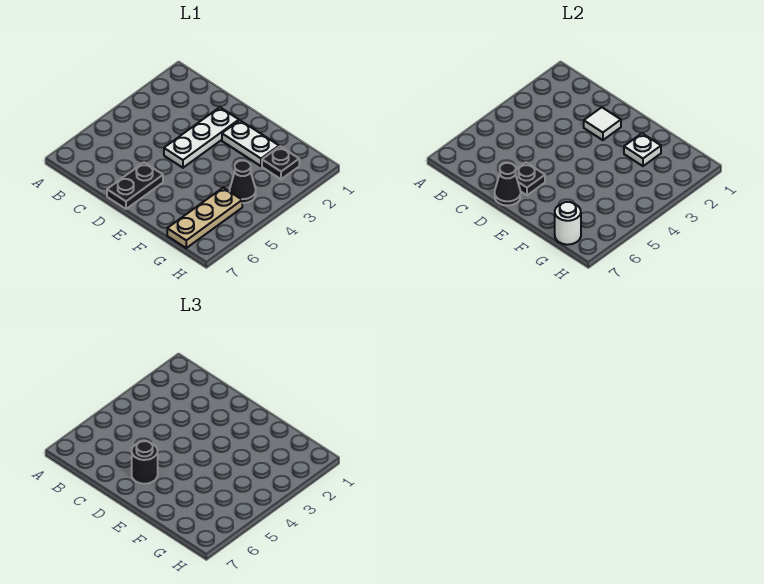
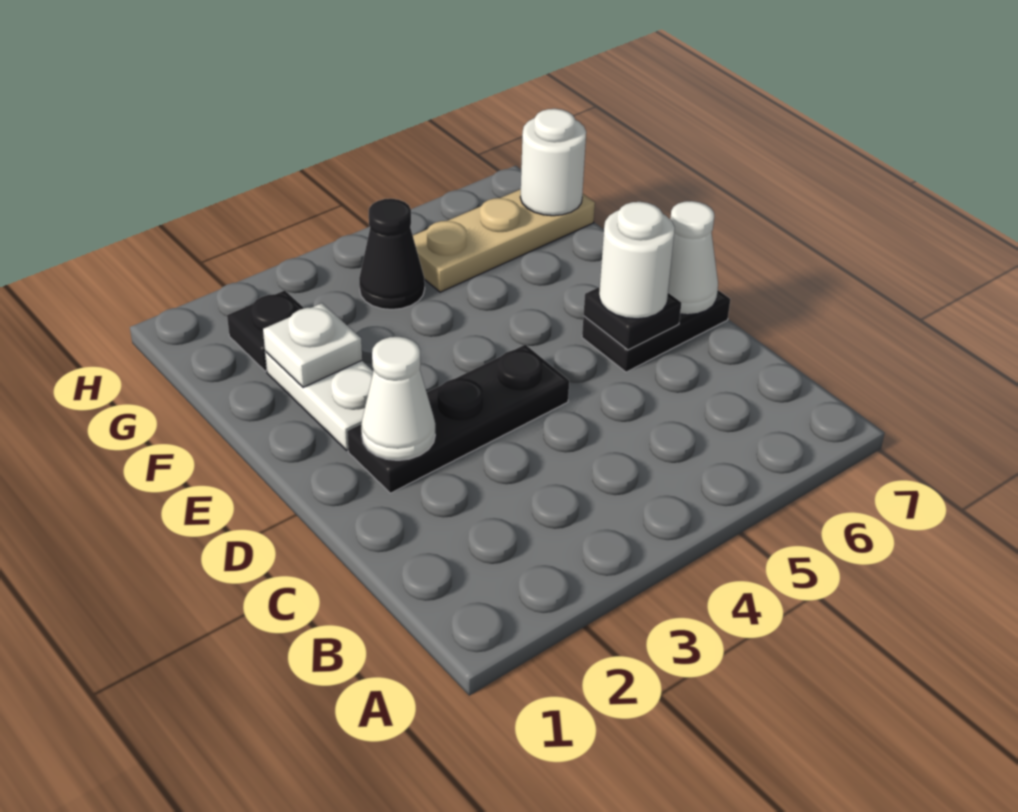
white 1x3 plate [164,107,239,168] -> black 1x3 plate [347,345,569,493]
white 1x1 tile [584,107,621,140] -> white 1x1 cone [361,337,435,460]
black 1x1 round brick [132,441,158,484] -> white 1x1 round brick [599,202,675,319]
black 1x1 cone [495,163,521,206] -> white 1x1 cone [668,201,718,315]

